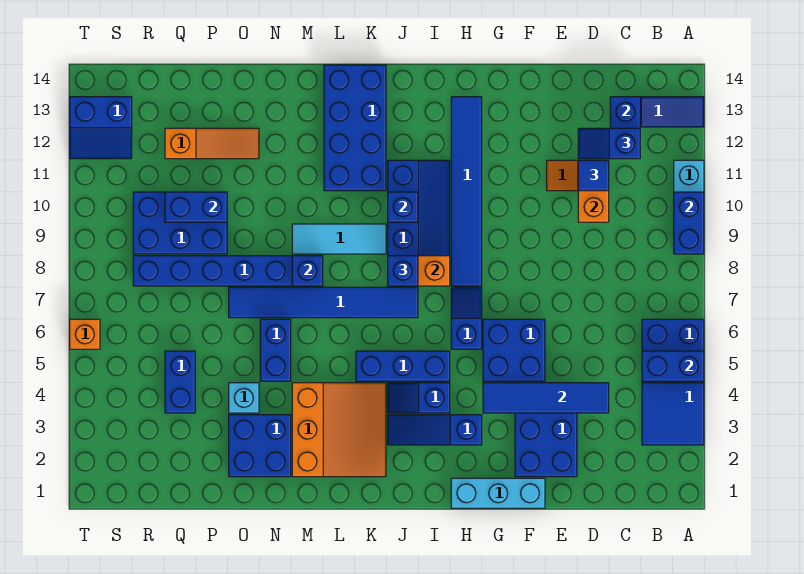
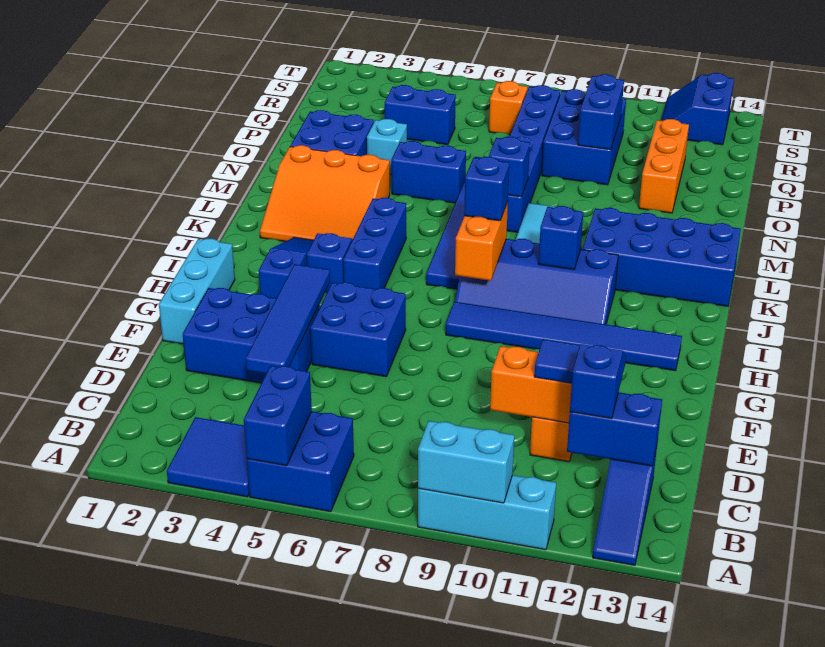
blue 1x2 brick [674,192,704,254] -> cyan 1x2 brick [418,421,514,503]
blue 1x2 slope [451,287,482,349] -> none
orange 1x3 slope [165,128,259,159] -> orange 1x3 brick [639,119,689,213]
orange 1x1 brick [70,319,100,349] -> orange 1x1 brick moved to [489,81,528,135]

